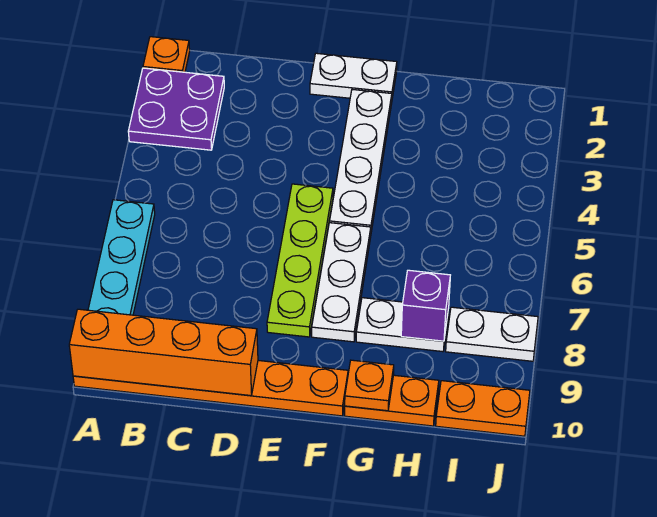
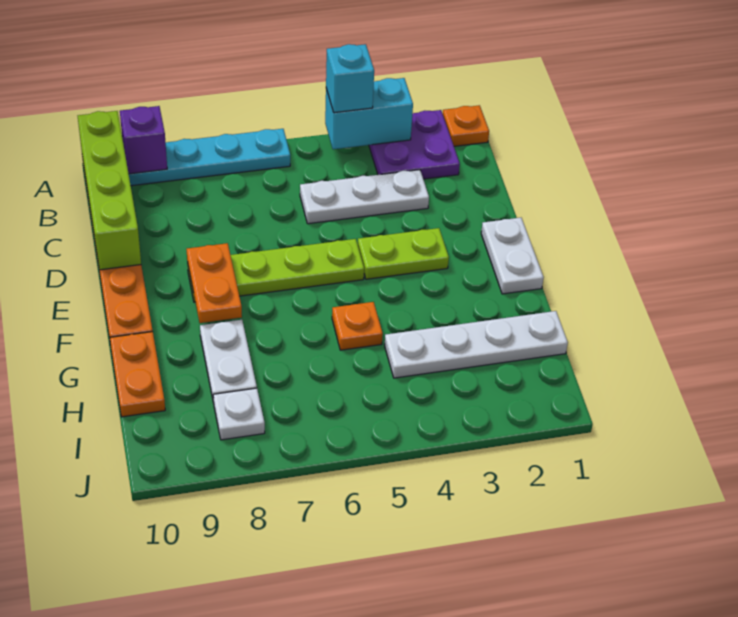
none -> cyan 1x2 brick [325,78,413,149]
none -> cyan 1x1 brick [326,44,374,113]
orange 1x4 brick [69,309,258,396] -> lime 1x4 brick [78,111,141,270]
none -> lime 1x2 plate [358,228,449,279]
white 1x4 plate [330,89,392,232] -> white 1x4 plate moved to [385,311,568,378]
white 1x3 plate [312,223,371,342] -> white 1x3 plate moved to [300,170,429,224]
orange 1x1 plate [345,360,394,411] -> orange 1x1 plate moved to [332,302,383,350]
purple 1x1 brick [401,270,450,341] -> purple 1x1 brick moved to [120,106,167,174]
white 1x2 plate [446,307,538,361] -> white 1x1 plate [213,388,265,440]
orange 1x2 plate [436,381,530,436] -> orange 1x2 plate moved to [187,243,242,323]

